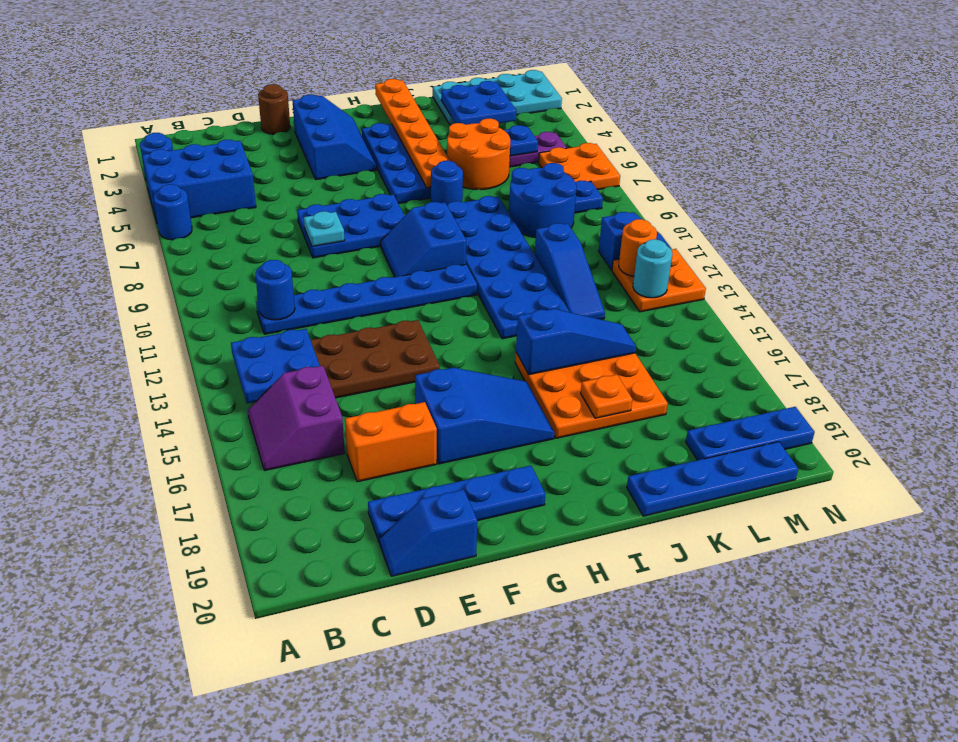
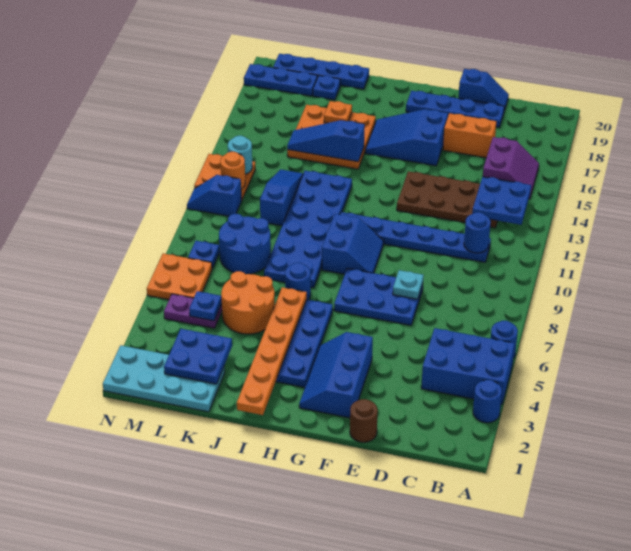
none -> blue 1x1 plate [313,75,340,100]

